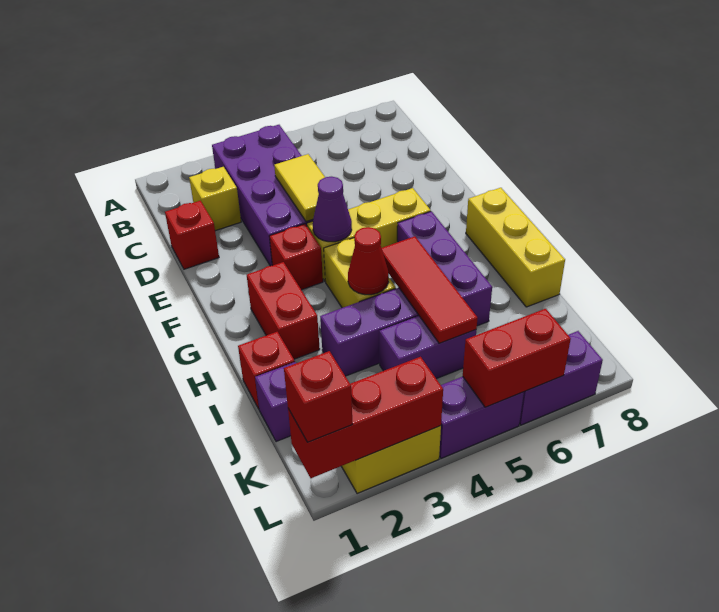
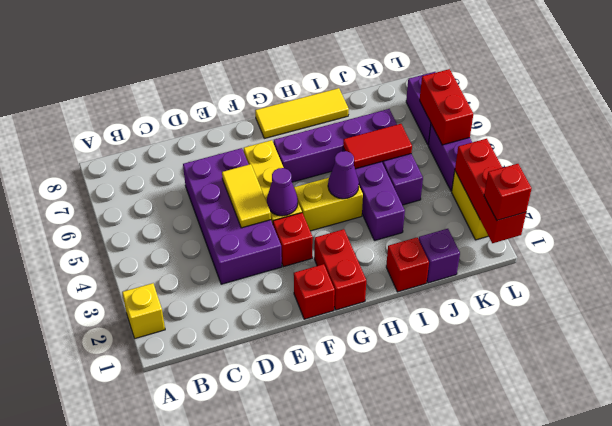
purple 2x4 brick [212,125,313,266] -> purple 2x4 brick turned to [183,148,282,284]
yellow 1x1 brick [189,167,241,231] -> yellow 1x1 brick moved to [122,283,165,339]
red 1x1 brick [165,201,219,269] -> red 1x1 brick moved to [294,264,335,319]
yellow 1x2 tile [274,154,325,222] -> yellow 1x2 tile turned to [222,164,271,228]
red 1x2 brick [247,262,320,359] -> red 1x2 brick turned to [314,229,366,310]
purple 1x3 brick [397,211,492,326] -> purple 1x4 brick [274,109,397,182]
yellow 1x3 brick [466,188,565,307] -> yellow 1x3 tile [255,88,349,138]
red 1x1 cone [348,227,389,295] -> purple 1x1 cone [328,151,359,199]
red 1x3 tile [382,236,478,344] -> red 1x2 tile [343,124,412,169]

